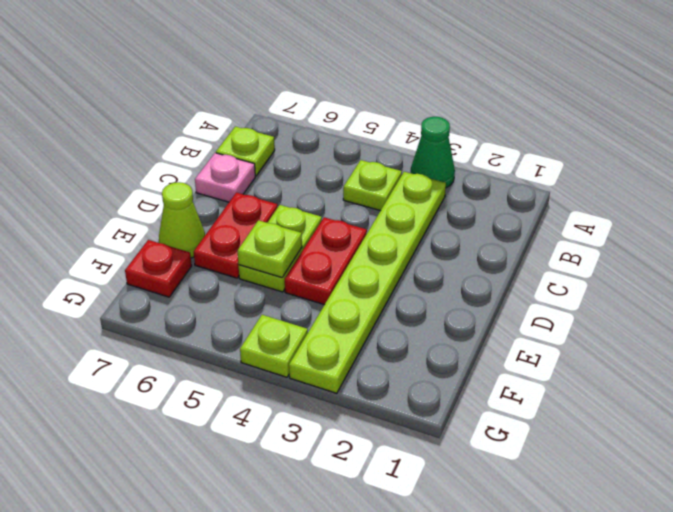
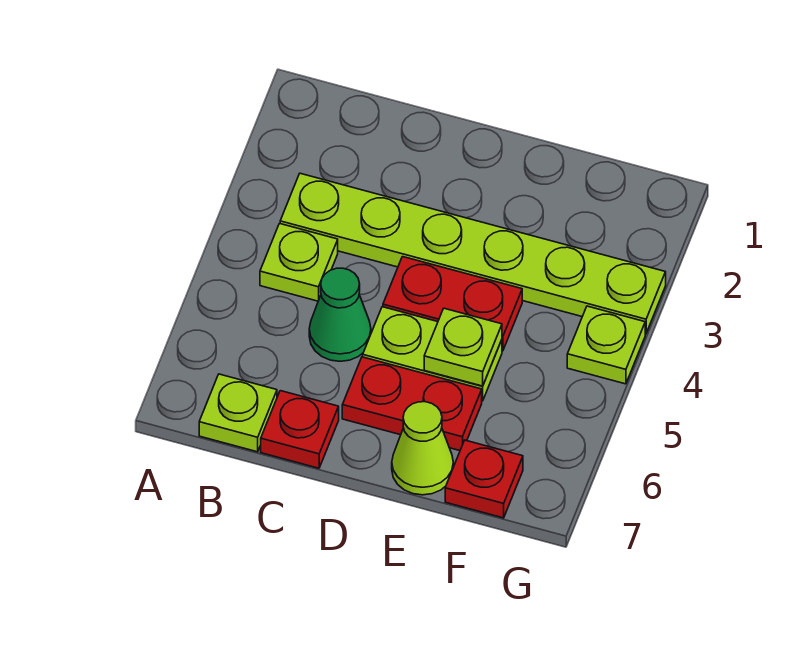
green 1x1 cone [411,117,455,188] -> green 1x1 cone moved to [309,268,371,361]
pink 1x1 plate [195,153,255,202] -> red 1x1 plate [261,391,339,468]

